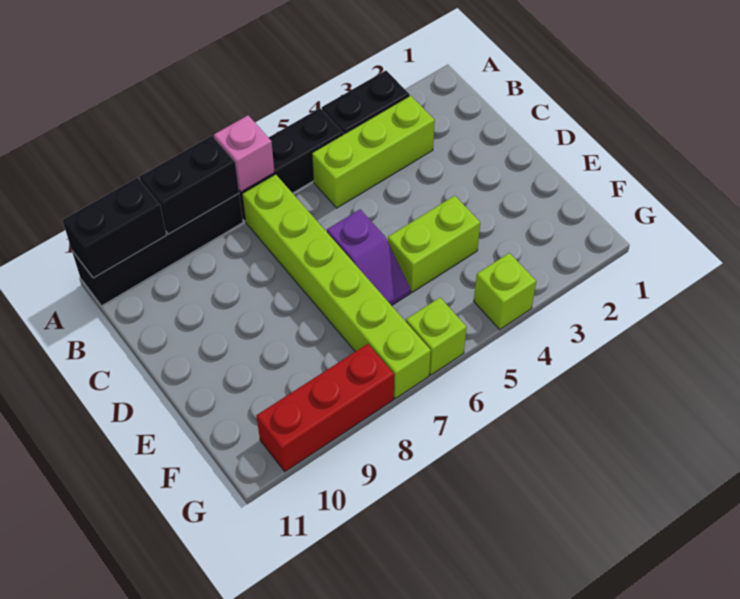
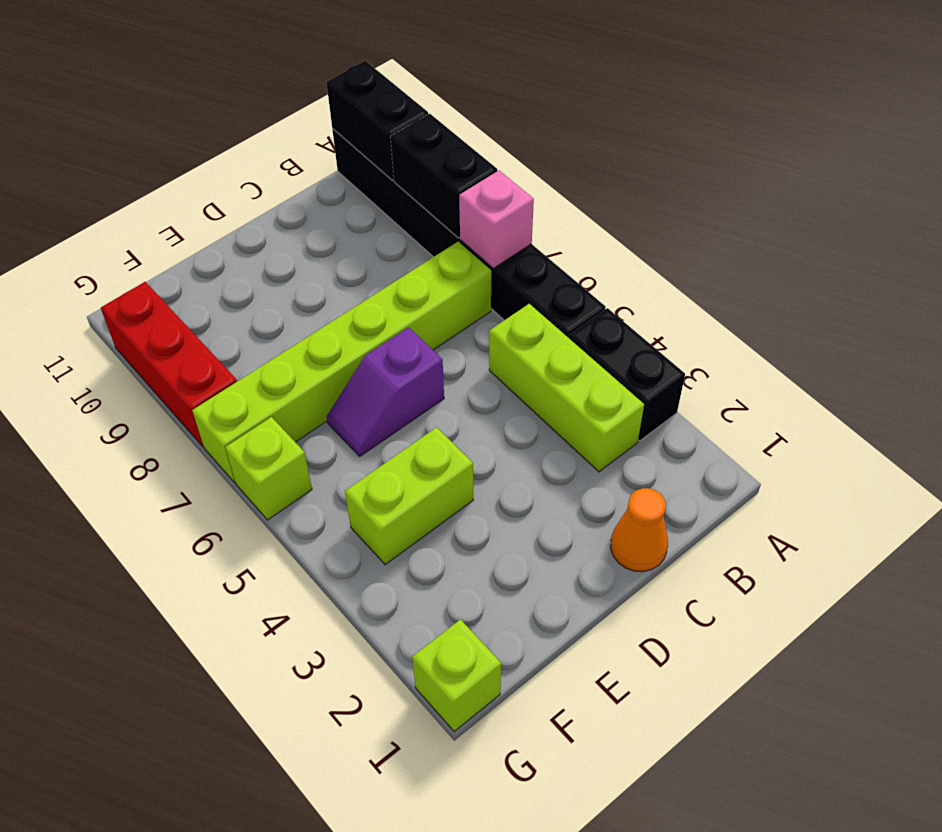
none -> orange 1x1 cone [611,488,668,572]
lime 1x2 brick [388,196,480,292] -> lime 1x2 brick turned to [345,427,473,565]
lime 1x1 brick [474,253,536,329] -> lime 1x1 brick moved to [412,619,501,732]

